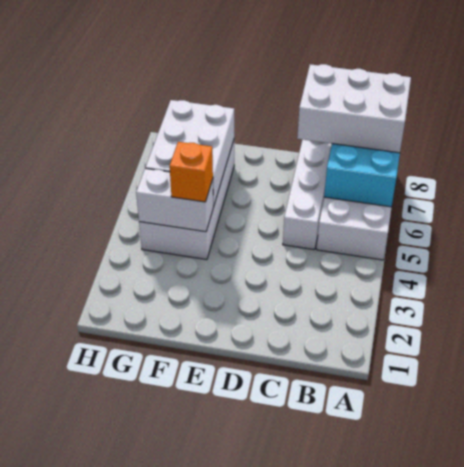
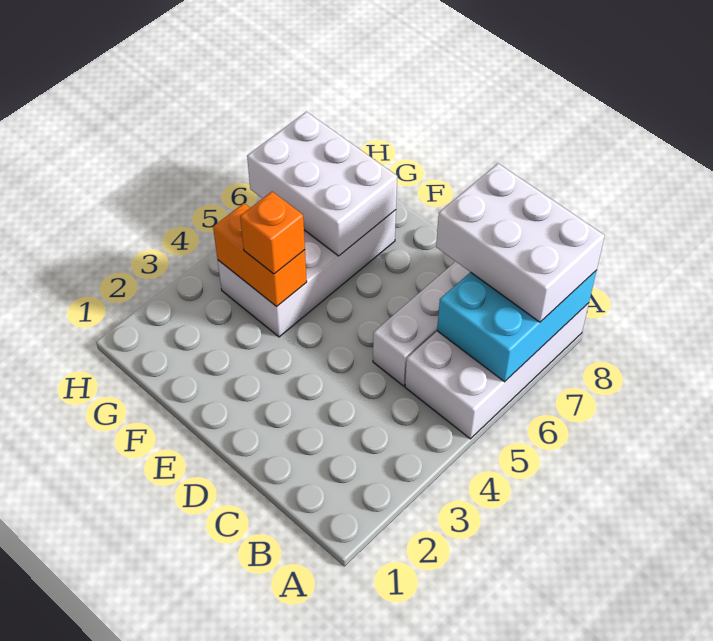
white 1x2 brick [136,168,214,232] -> orange 1x2 brick [213,203,307,307]
white 2x3 brick [145,100,234,206] -> white 2x3 brick turned to [247,112,397,256]

